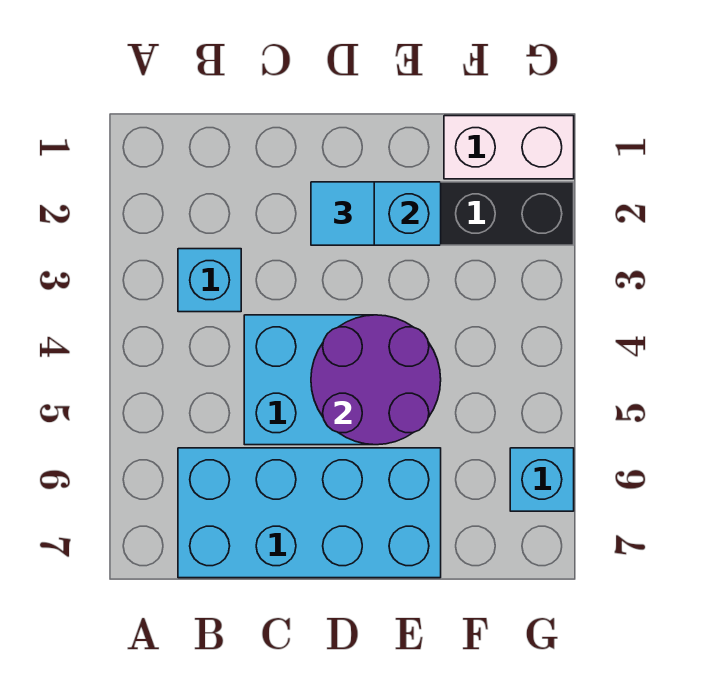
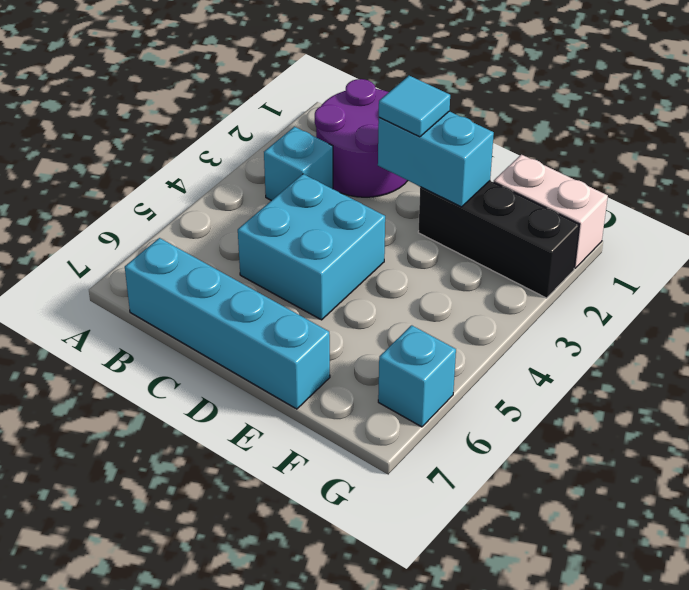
cyan 2x4 brick [178,448,441,578] -> cyan 1x4 brick [125,238,330,409]
purple 2x2 round brick [311,315,441,445] -> purple 2x2 round brick moved to [315,79,408,197]

